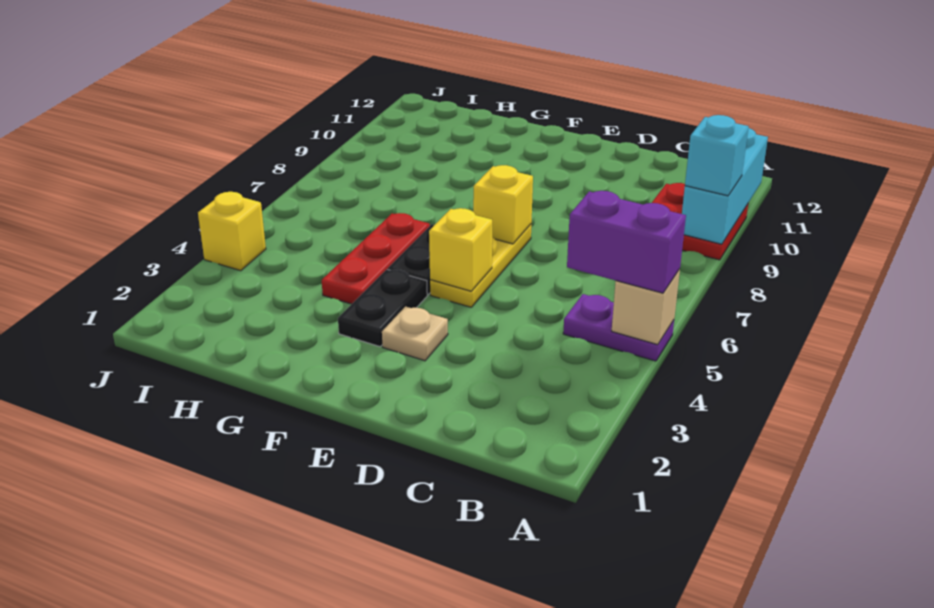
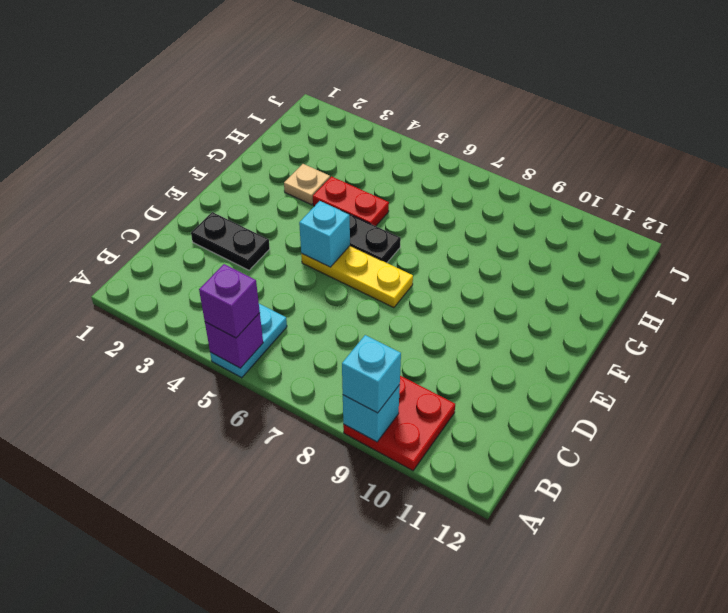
purple 1x2 plate [563,294,674,361] -> cyan 1x2 plate [210,304,287,378]
tan 1x1 brick [612,269,680,345] -> purple 1x1 brick [205,313,263,368]
purple 1x2 brick [567,191,686,293] -> purple 1x1 brick [199,264,260,338]
cyan 1x3 brick [682,128,768,244] -> cyan 1x1 brick [343,385,400,442]
tan 1x1 plate [382,307,448,361] -> tan 1x1 plate moved to [284,164,330,205]
yellow 1x1 brick [429,208,492,291] -> cyan 1x1 brick [299,201,350,267]
yellow 1x1 brick [473,165,533,244] -> none
black 1x2 plate [338,269,427,347] -> black 1x2 plate moved to [191,212,270,270]
red 1x3 plate [322,213,430,304] -> red 1x2 plate [313,176,389,226]
yellow 1x1 brick [198,192,266,271] -> none

